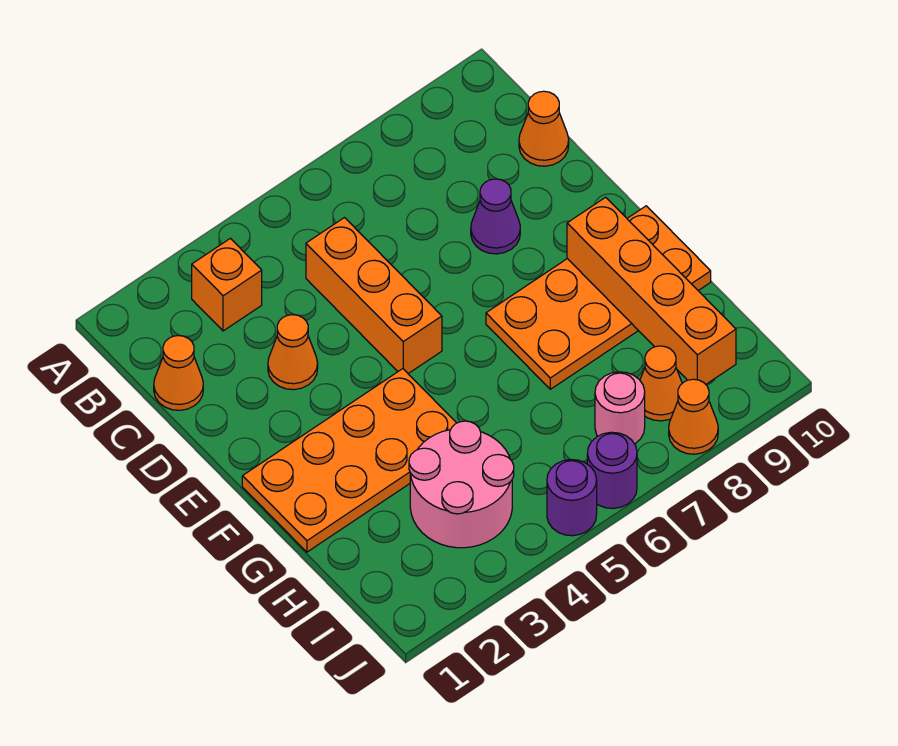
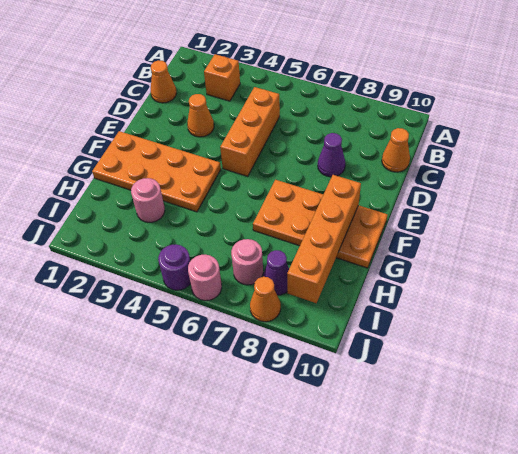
pink 2x2 round brick [409,421,514,548] -> pink 1x1 round brick [131,178,165,222]
orange 1x1 cone [640,346,682,421] -> purple 1x1 cone [263,250,289,295]
purple 1x1 round brick [587,432,637,509] -> pink 1x1 round brick [188,255,222,301]

